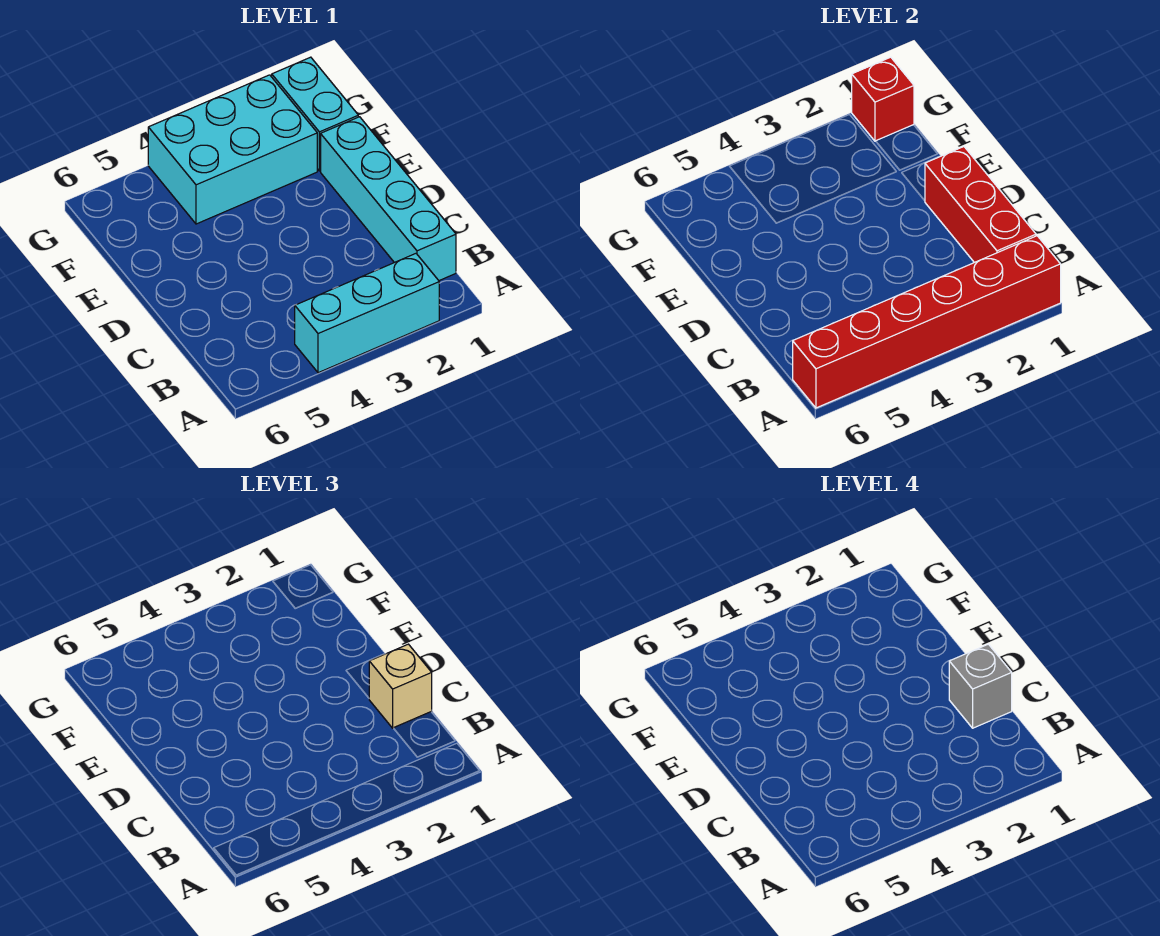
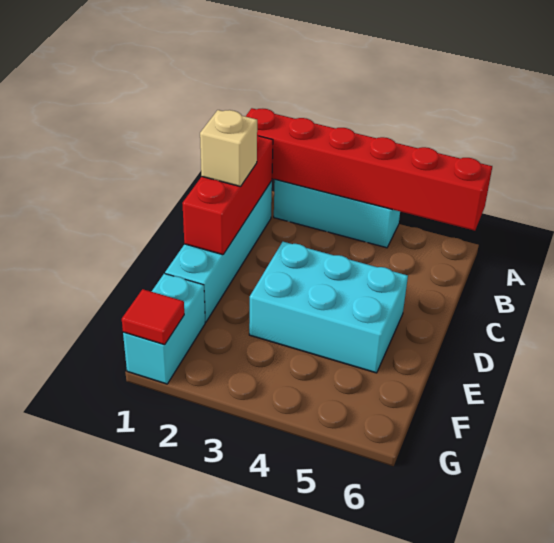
grey 1x1 brick [949,644,1012,728] -> none
cyan 2x3 brick [148,75,317,224] -> cyan 2x3 brick moved to [249,242,408,373]
red 1x1 brick [852,57,914,141] -> red 1x1 tile [122,289,184,345]

